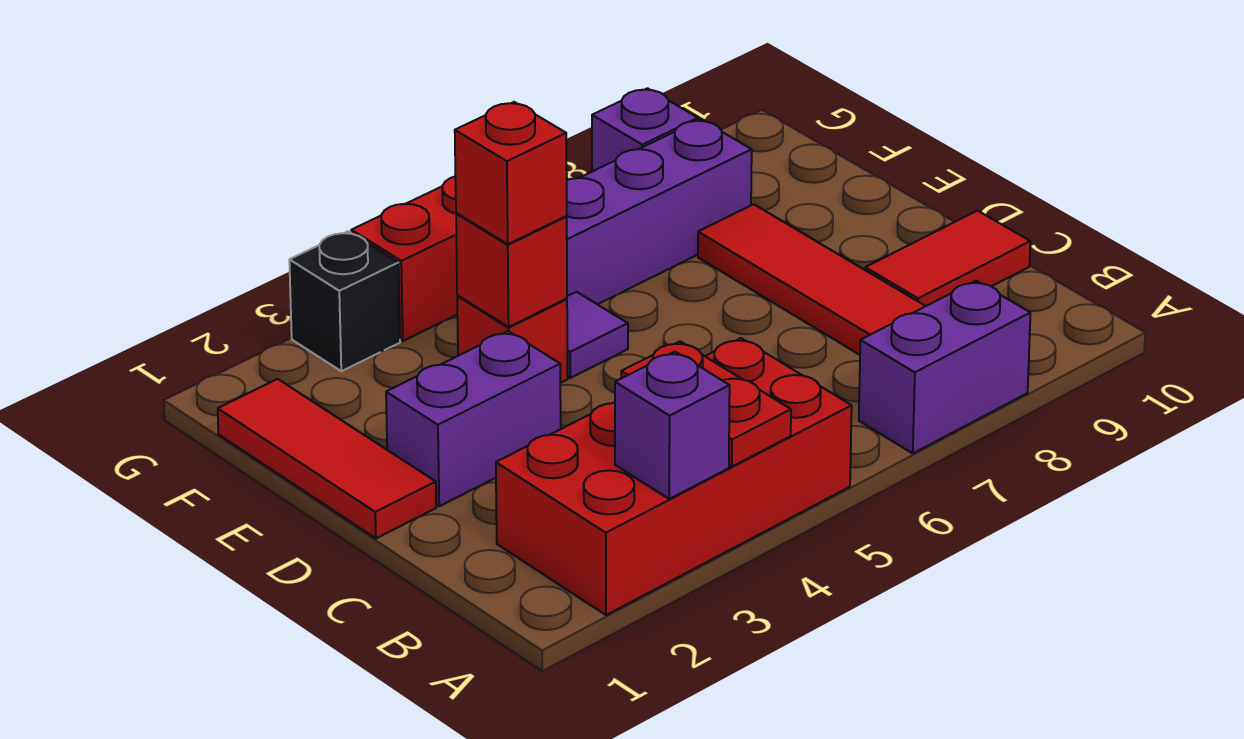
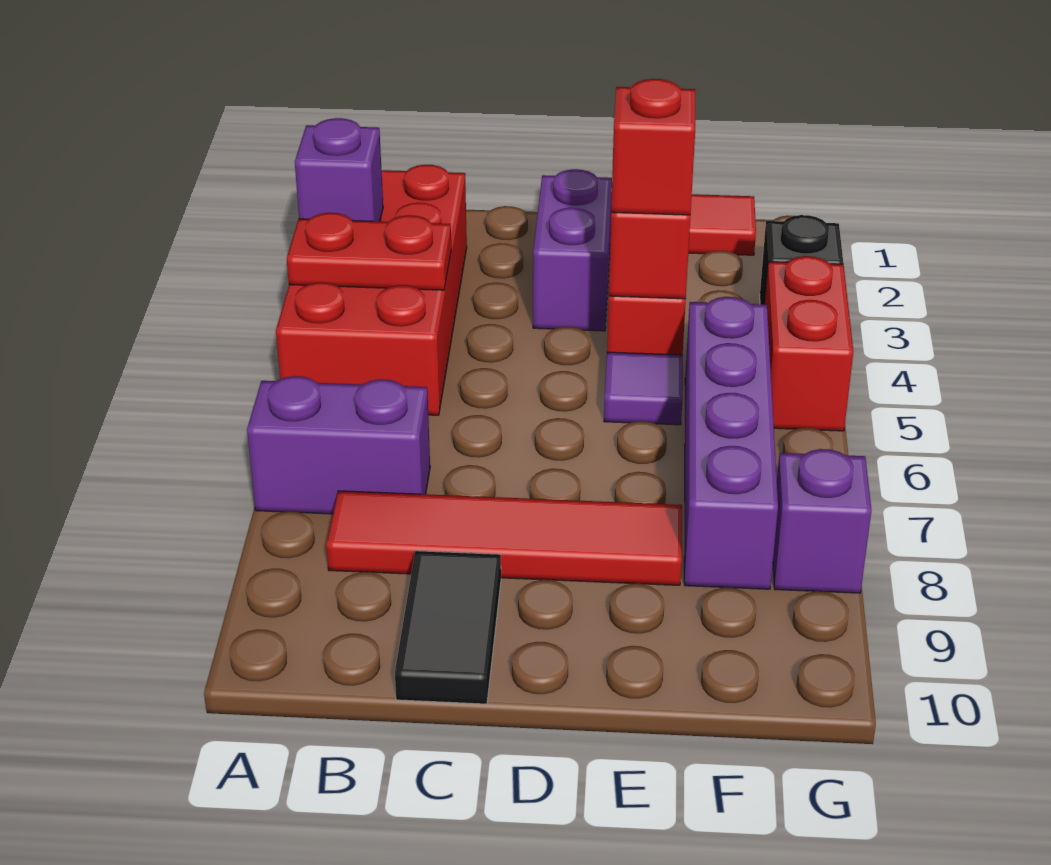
purple 1x2 brick [859,281,1030,453] -> purple 1x2 brick turned to [247,376,430,514]
red 1x2 tile [865,211,1030,306] -> black 1x2 tile [395,551,501,704]

